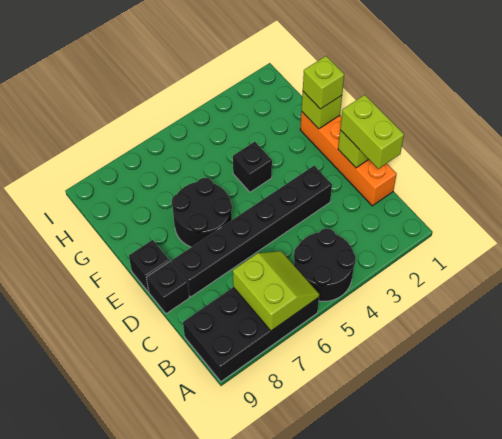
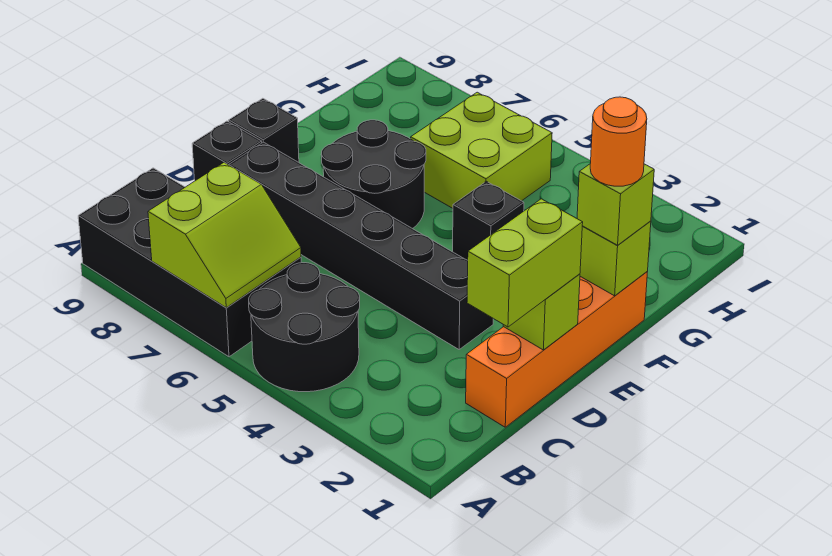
none -> orange 1x1 round brick [590,97,647,186]
none -> lime 2x2 brick [411,92,552,208]

